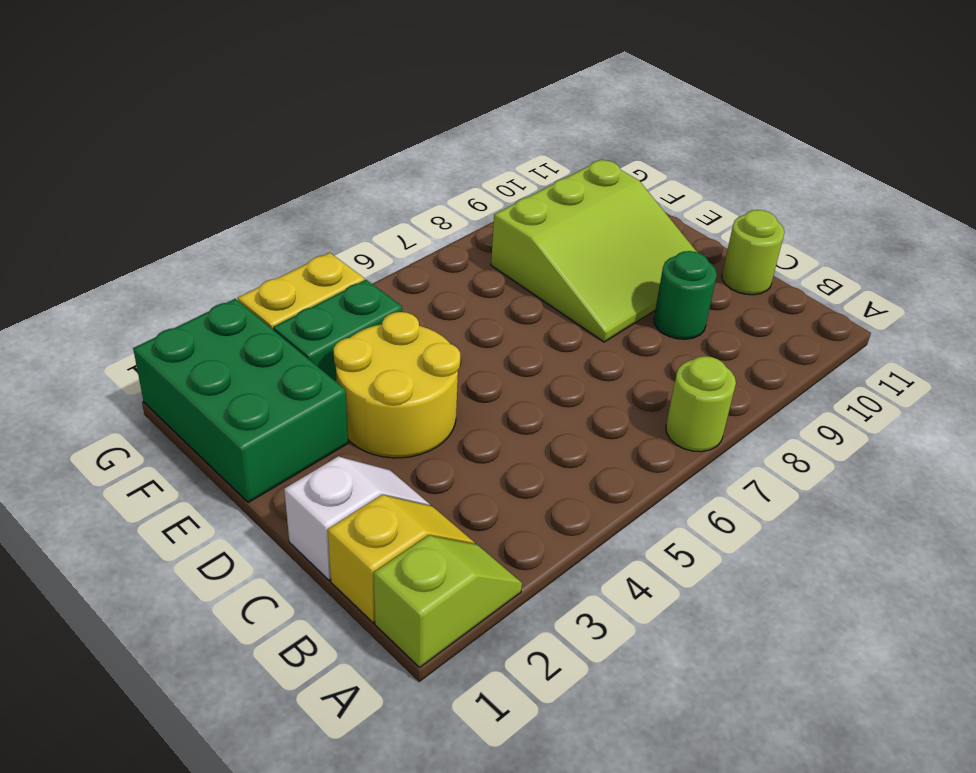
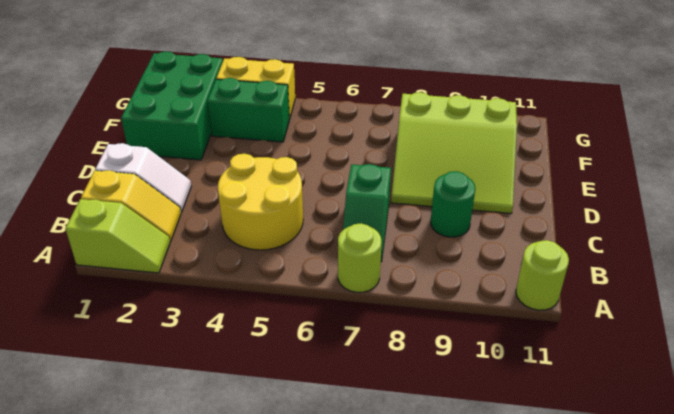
none -> green 1x2 slope [343,164,391,262]
lime 1x1 round brick [722,210,785,295] -> lime 1x1 round brick moved to [516,240,569,310]
yellow 2x2 round brick [334,312,460,458] -> yellow 2x2 round brick moved to [218,154,303,250]

